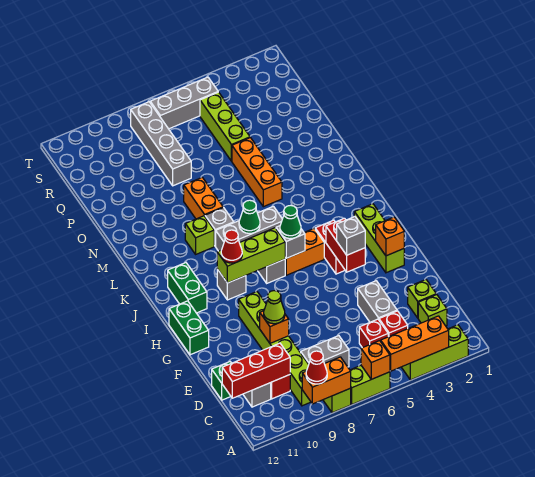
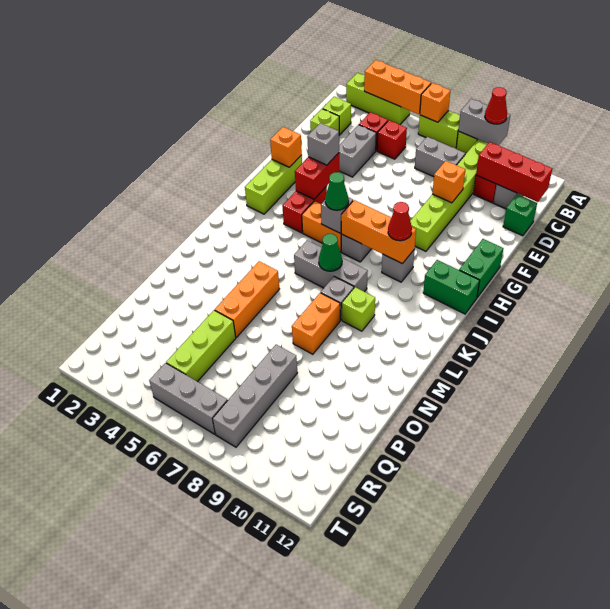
orange 1x2 brick [302,357,351,404] -> grey 1x2 brick [458,99,510,145]
lime 1x1 cone [264,291,285,324] -> none
lime 1x3 brick [217,228,285,283] -> orange 1x3 brick [341,200,416,264]
green 1x2 brick [168,263,207,313] -> green 1x2 brick turned to [423,260,480,314]

